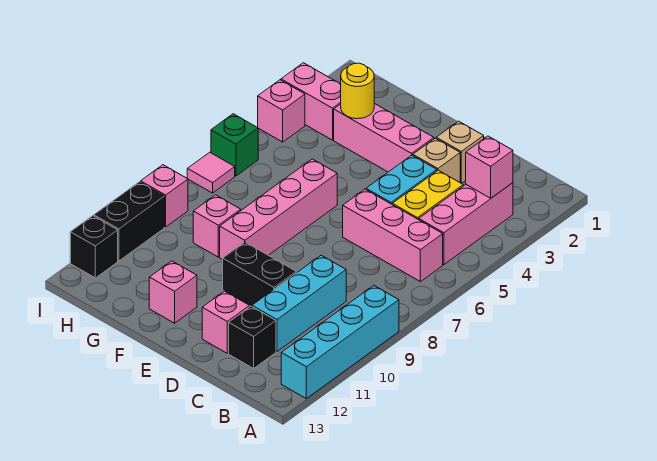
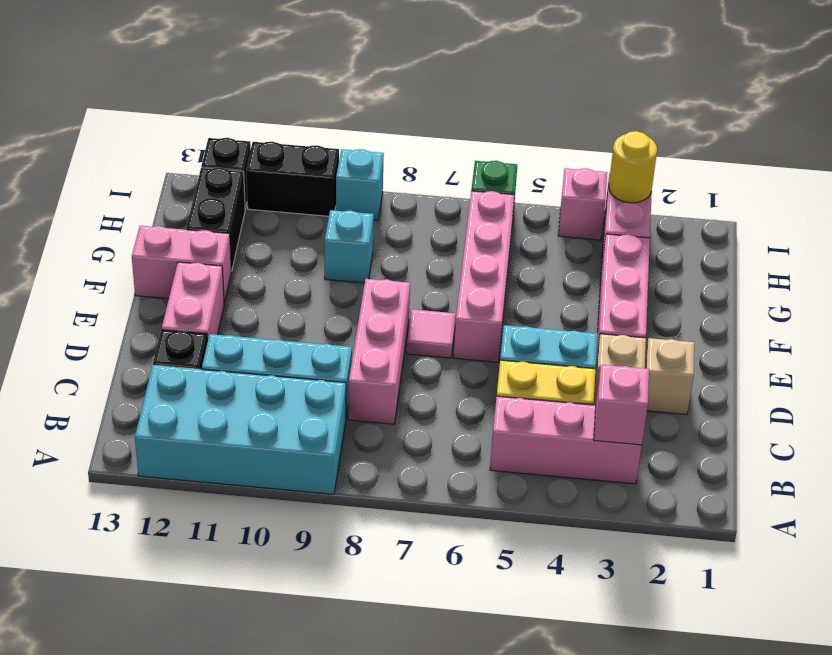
cyan 1x4 brick [281,286,399,399] -> cyan 2x4 brick [135,365,346,494]
pink 1x3 brick [343,189,443,282] -> pink 1x3 brick moved to [348,279,410,424]
black 1x2 brick [223,242,296,306] -> black 1x2 brick moved to [186,168,245,271]
pink 1x1 brick [202,291,250,353] -> pink 1x2 brick [162,262,224,342]
pink 1x4 brick [220,159,337,260] -> pink 1x4 brick turned to [454,191,514,362]
pink 1x1 brick [149,261,197,323] -> pink 1x2 brick [132,226,231,303]
yellow 1x1 round brick [341,63,374,119] -> yellow 1x1 round brick moved to [609,131,657,203]
pink 1x1 brick [193,195,241,257] -> cyan 1x1 brick [325,210,374,283]
pink 1x1 tile [187,152,235,193] -> pink 1x1 tile moved to [407,309,456,358]
pink 1x1 brick [141,165,188,227] -> cyan 1x1 brick [336,149,384,221]

